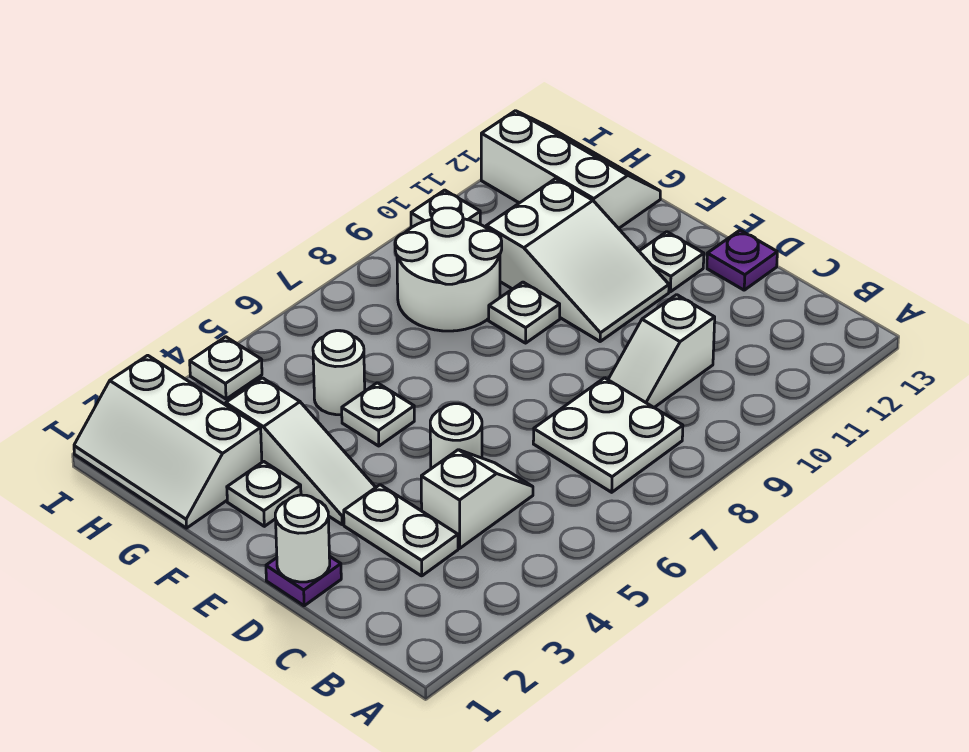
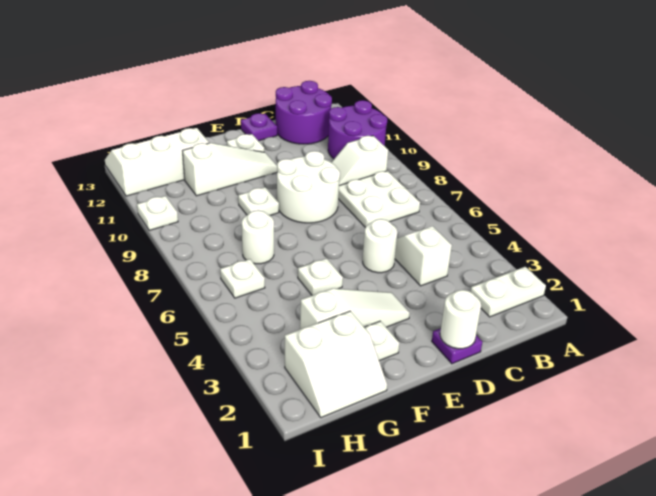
none -> purple 2x2 round brick [328,100,387,159]
none -> purple 2x2 round brick [276,81,332,144]
white 1x2 plate [344,485,458,576] -> white 1x2 plate moved to [471,267,546,317]
white 1x2 slope [608,295,715,407] -> white 1x2 slope turned to [331,136,388,185]
white 2x3 slope [486,179,669,341] -> white 1x3 slope [183,143,277,196]
white 2x3 slope [74,355,262,528] -> white 2x2 slope [285,311,387,418]
white 1x1 round brick [313,331,365,415] -> white 1x1 round brick moved to [242,210,274,264]
white 2x2 round brick [395,208,502,331] -> white 2x2 round brick moved to [277,151,340,223]
white 1x1 plate [190,337,262,399] -> white 1x1 plate moved to [220,259,265,298]

